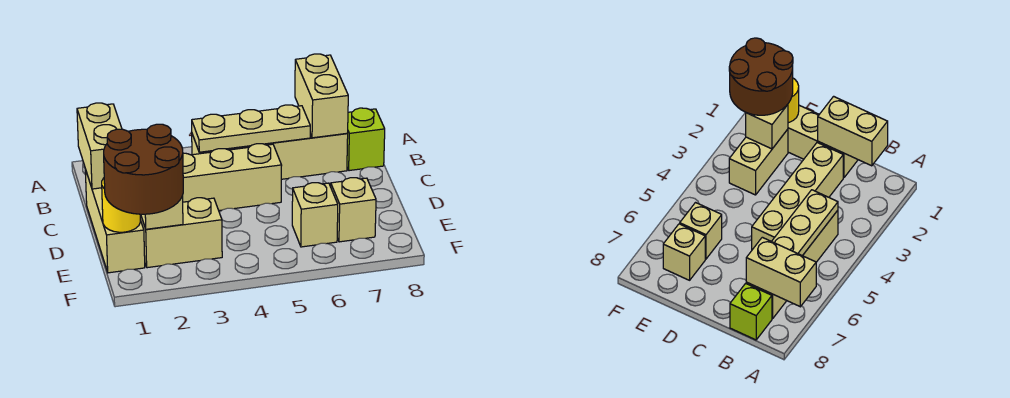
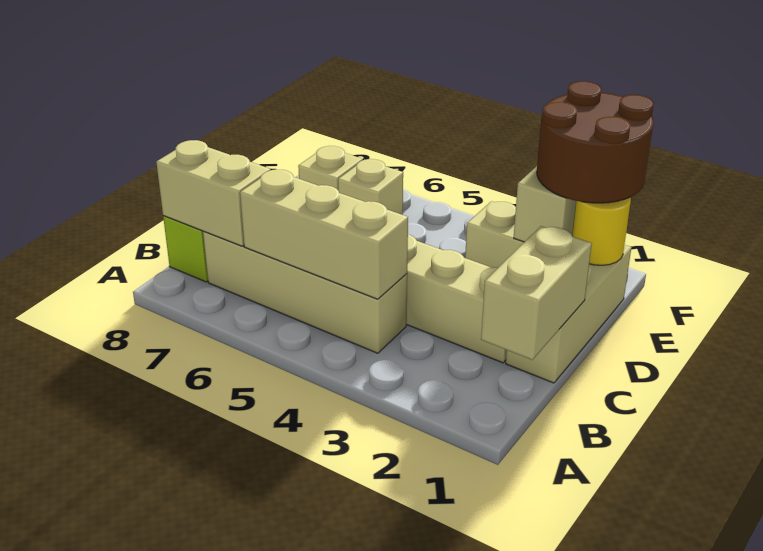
tan 1x2 brick [295,54,348,138] -> tan 1x2 brick turned to [156,140,271,246]
tan 1x3 plate [192,105,310,152] -> tan 1x3 brick [240,170,408,299]

